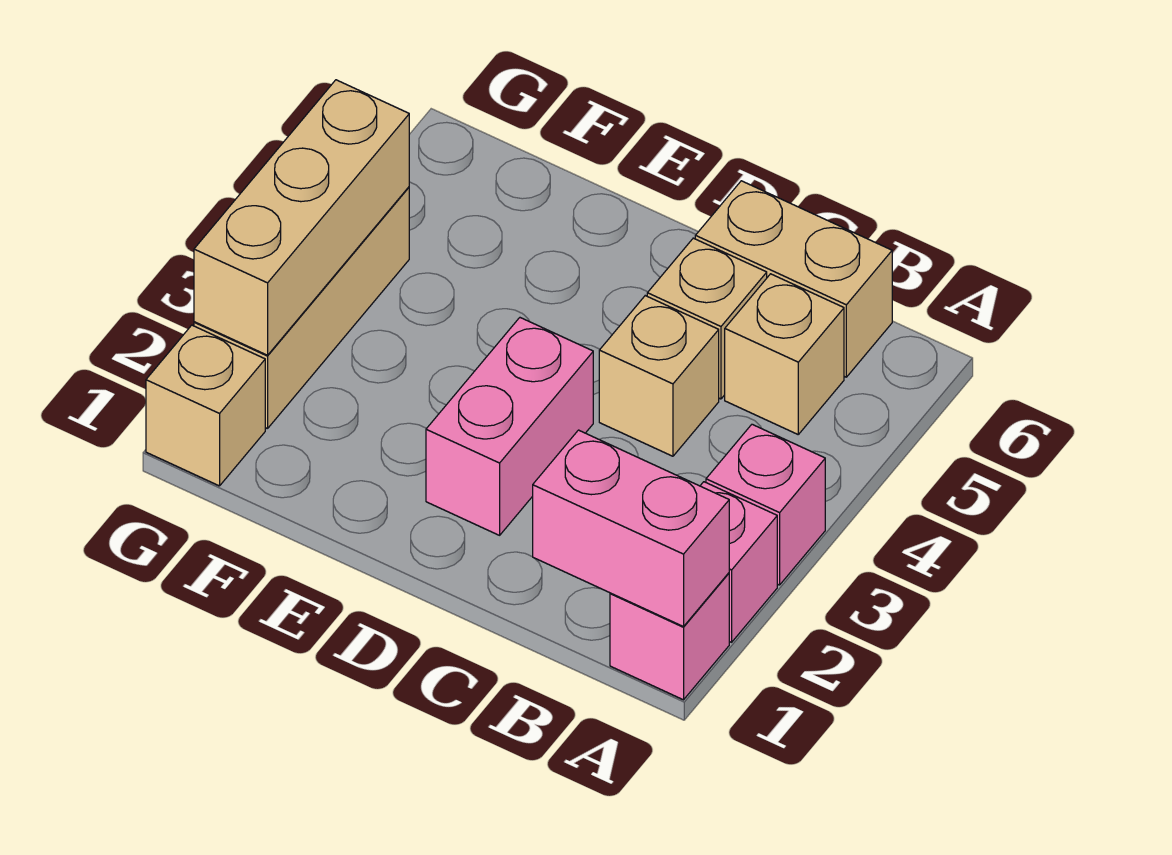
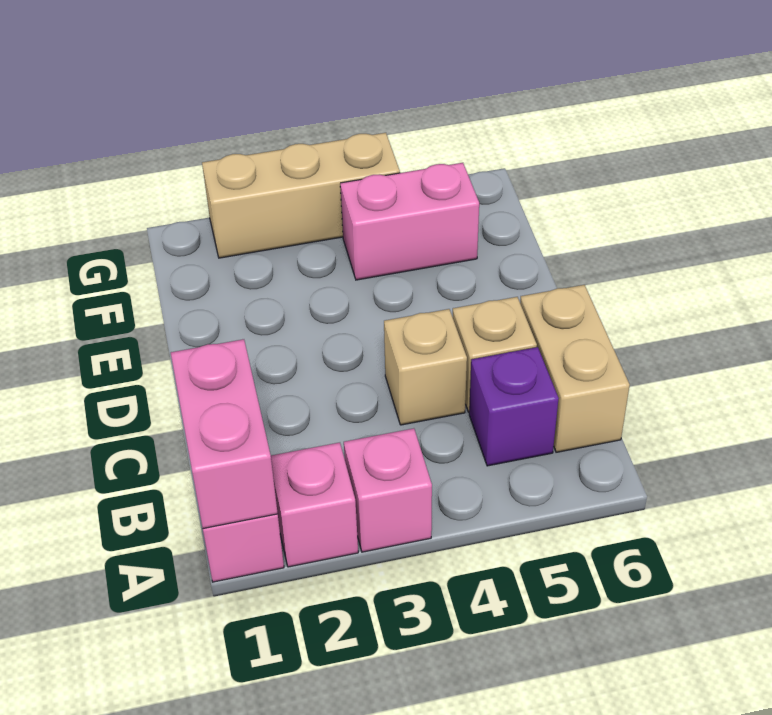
tan 1x1 brick [725,274,844,434] -> purple 1x1 brick [469,347,559,466]
pink 1x2 brick [426,318,593,535] -> pink 1x2 brick moved to [340,163,479,280]
tan 1x1 brick [146,325,265,486] -> none
tan 1x3 brick [194,80,409,355] -> none

